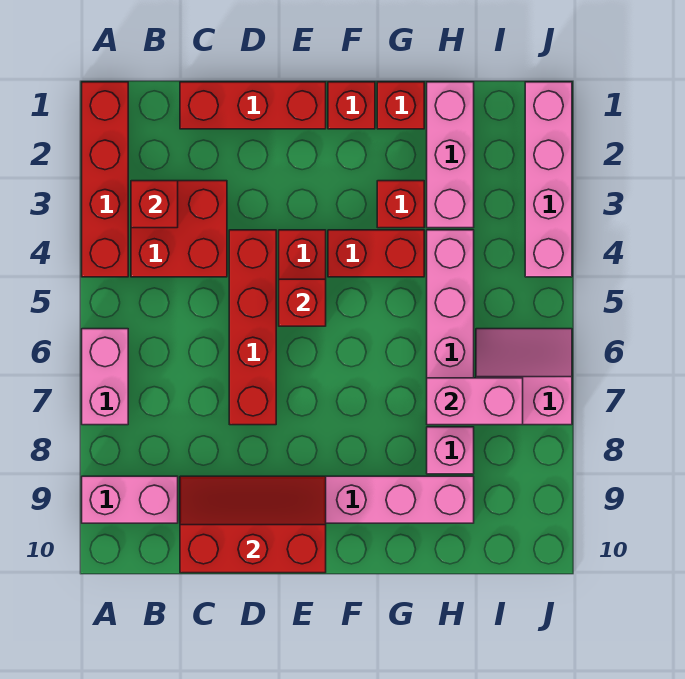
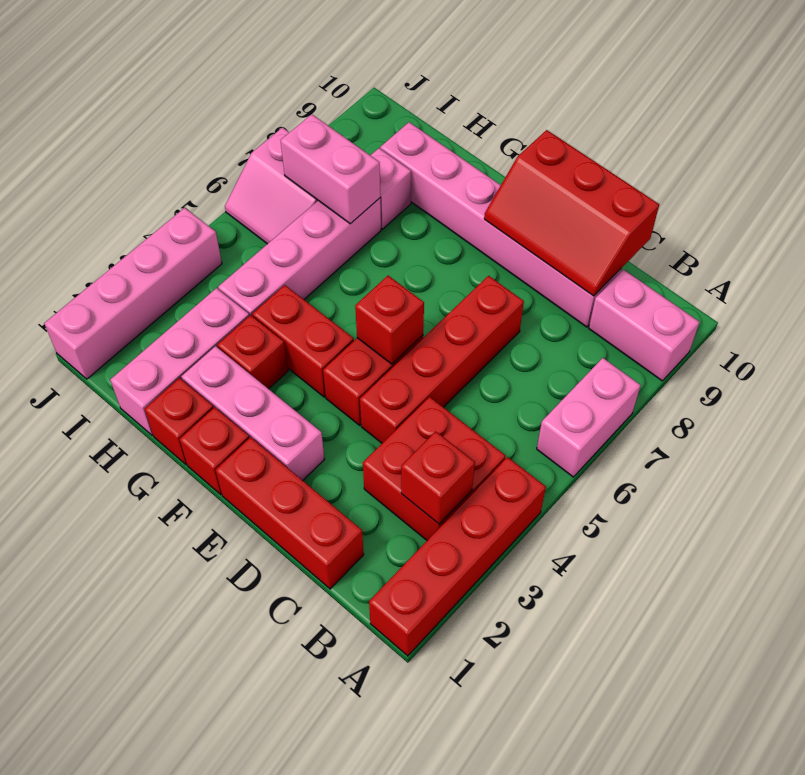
none -> pink 1x3 brick [181,346,324,480]

